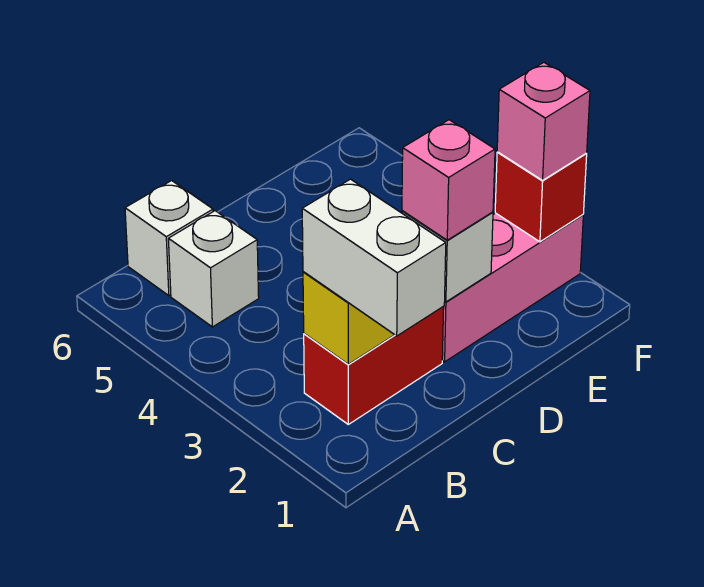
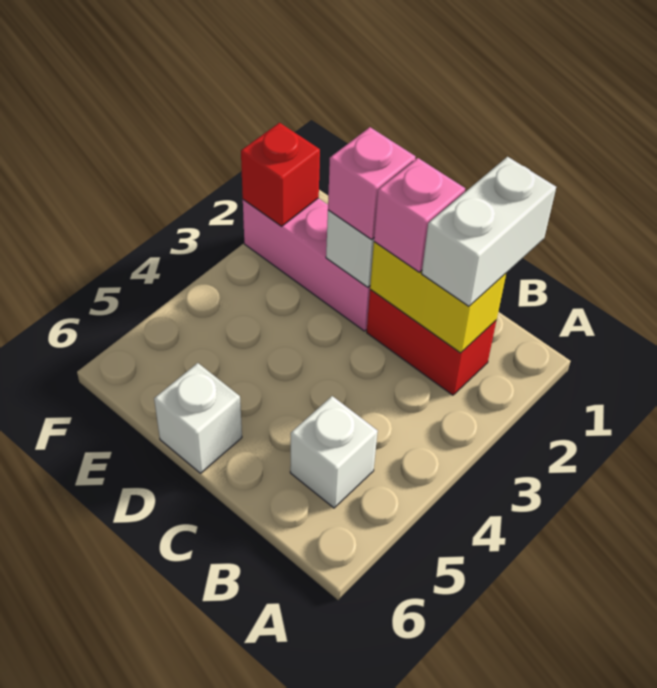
white 1x1 brick [125,181,213,296] -> white 1x1 brick moved to [154,363,242,473]
pink 1x1 brick [497,62,590,180] -> pink 1x1 brick moved to [374,158,465,272]

